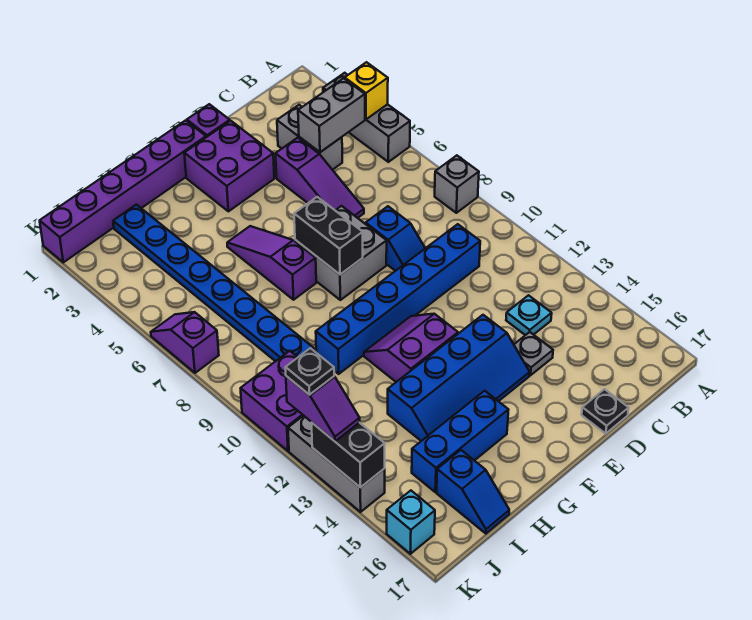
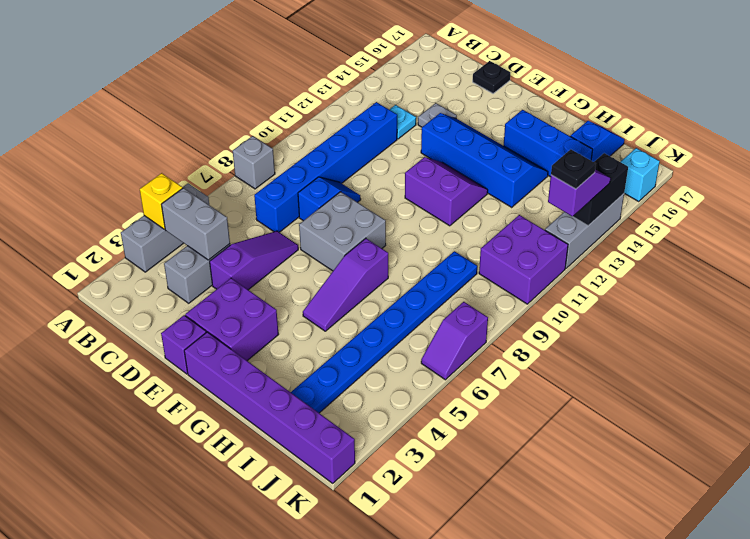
blue 1x6 brick [316,224,480,374] -> blue 1x6 brick turned to [254,102,397,232]
black 1x2 brick [294,197,363,274] -> none
purple 2x2 slope [364,314,458,382] -> purple 2x2 slope turned to [405,157,488,226]

